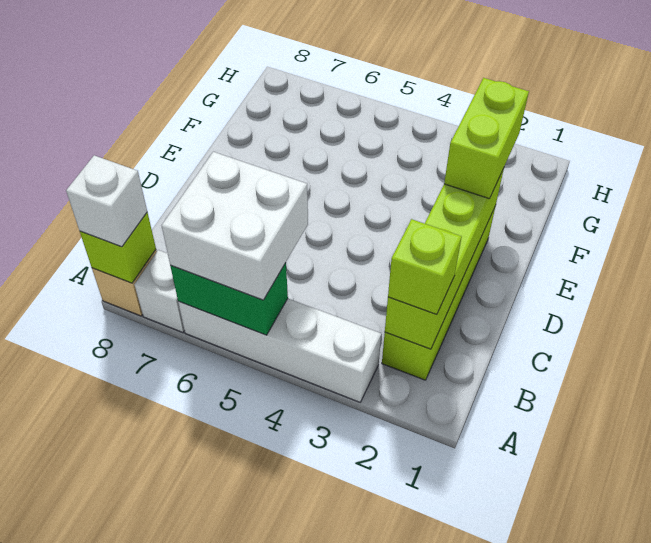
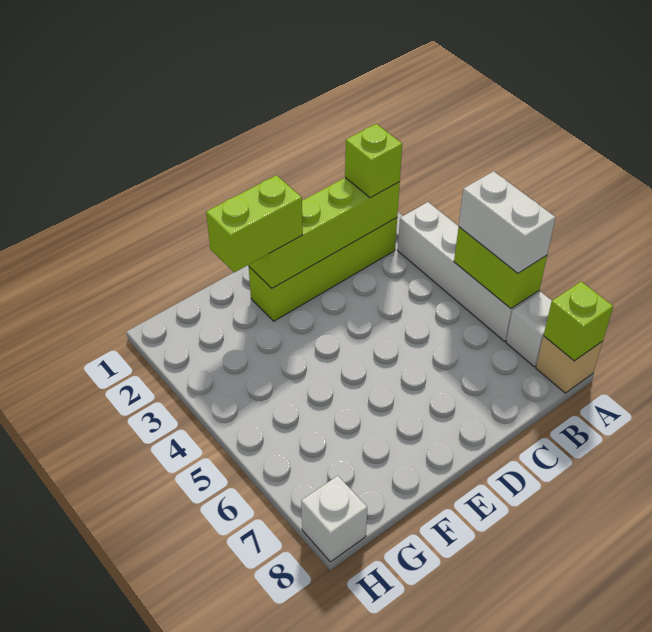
green 1x2 brick [170,263,288,335] -> lime 1x2 brick [454,227,547,309]
white 2x2 brick [162,152,308,300] -> white 1x2 brick [459,171,556,273]
white 1x1 brick [66,155,147,247] -> white 1x1 brick moved to [301,476,367,562]

